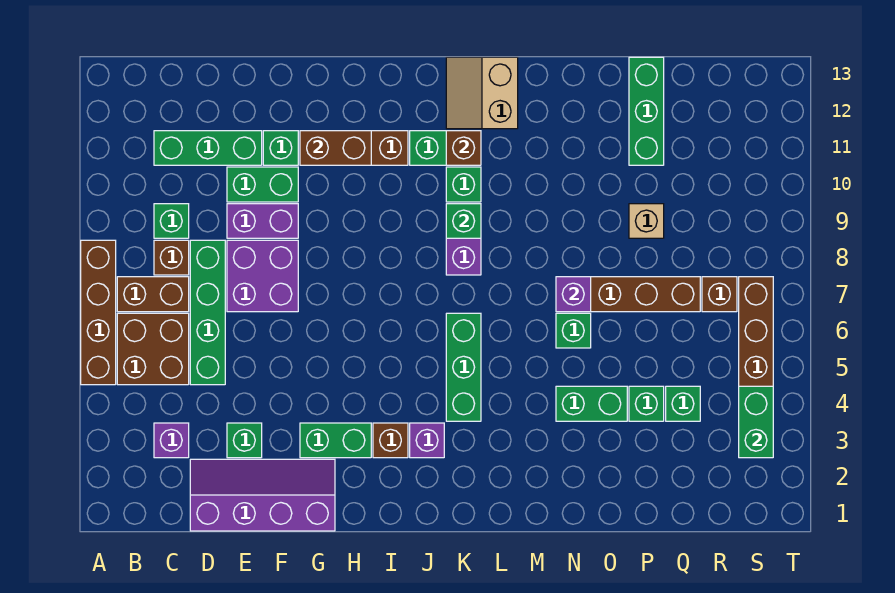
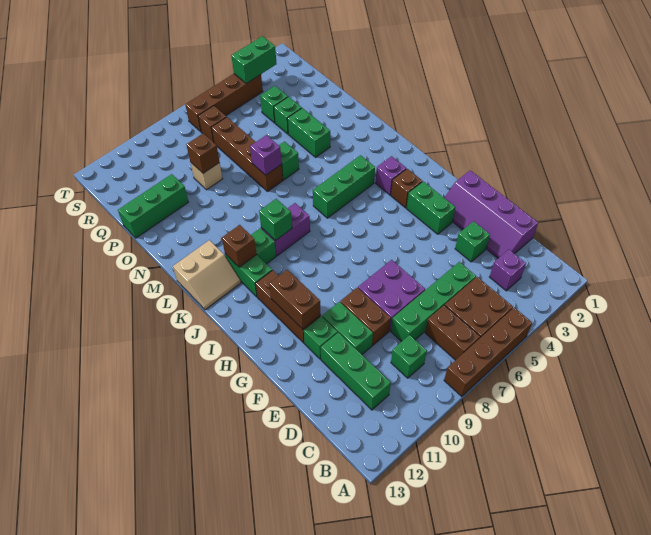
brown 1x1 brick [154,240,189,275] -> brown 1x1 brick moved to [186,133,220,173]
purple 1x2 brick [227,204,298,238] -> brown 1x2 brick [340,288,391,345]

